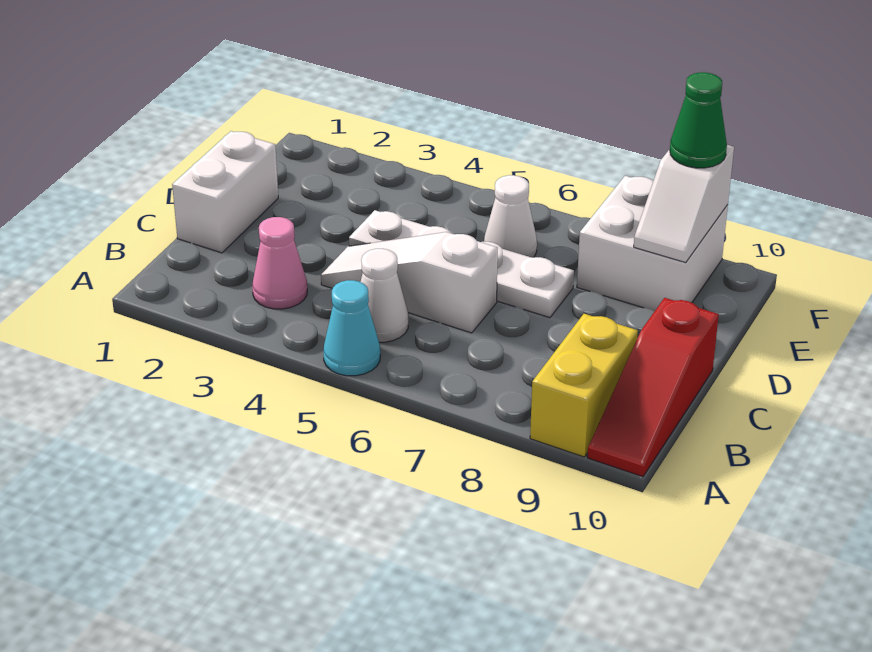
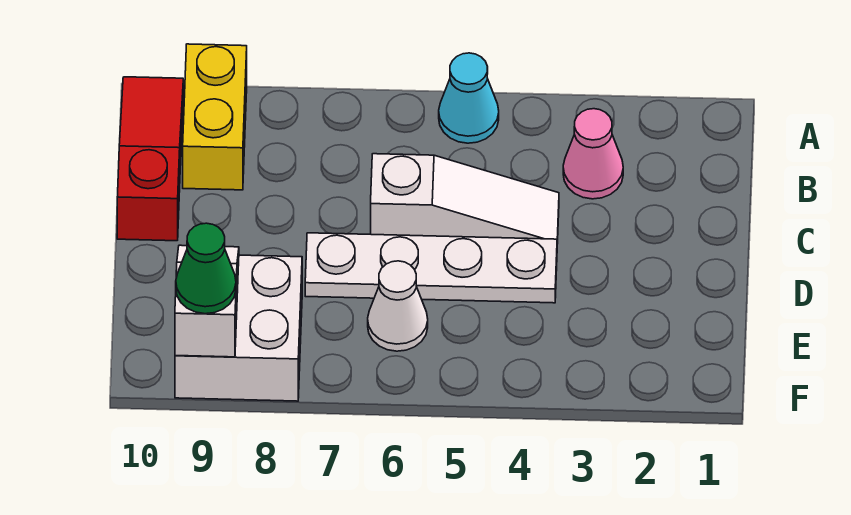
white 1x1 cone [361,249,408,342] -> none
white 1x2 brick [172,131,278,253] -> none

